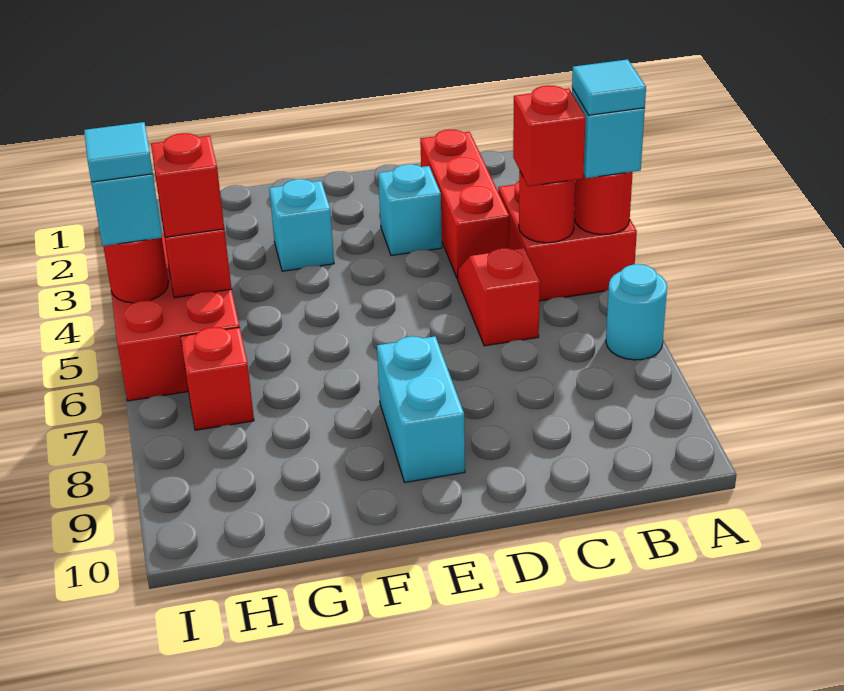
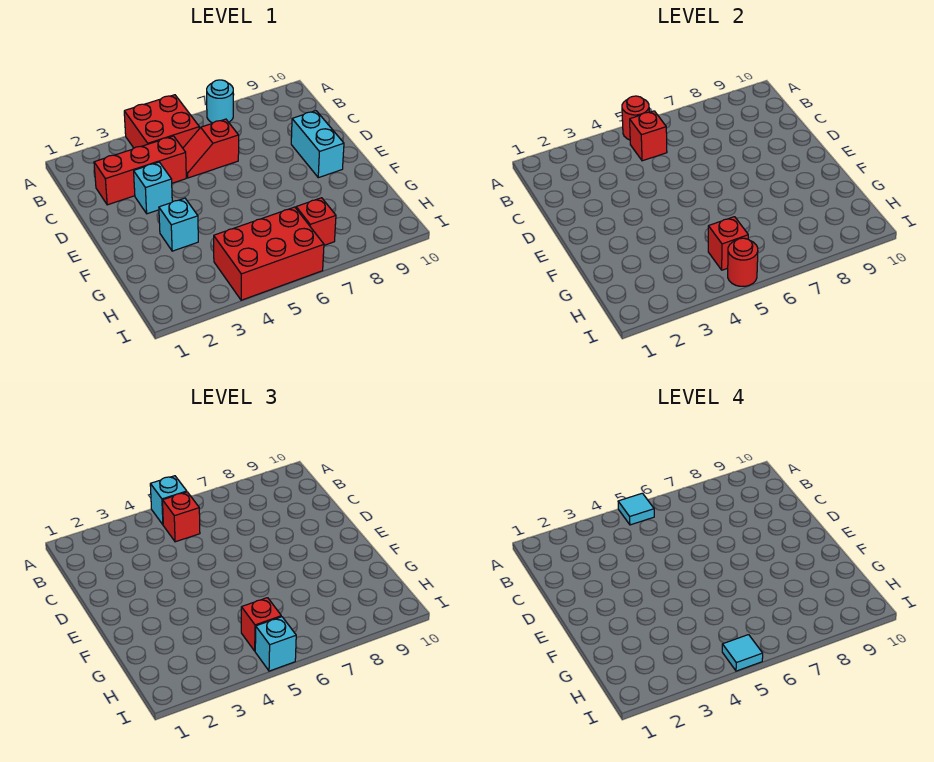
red 1x1 round brick [519,171,576,243] -> red 1x1 brick [630,111,667,161]
cyan 1x2 brick [377,336,465,482] -> cyan 1x2 brick turned to [291,111,344,178]

